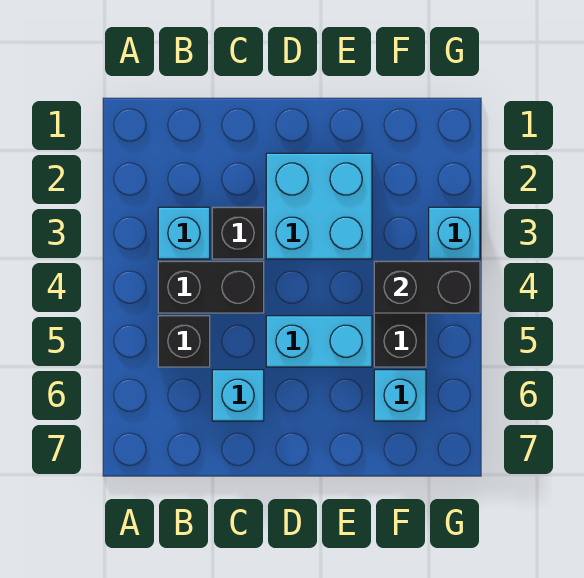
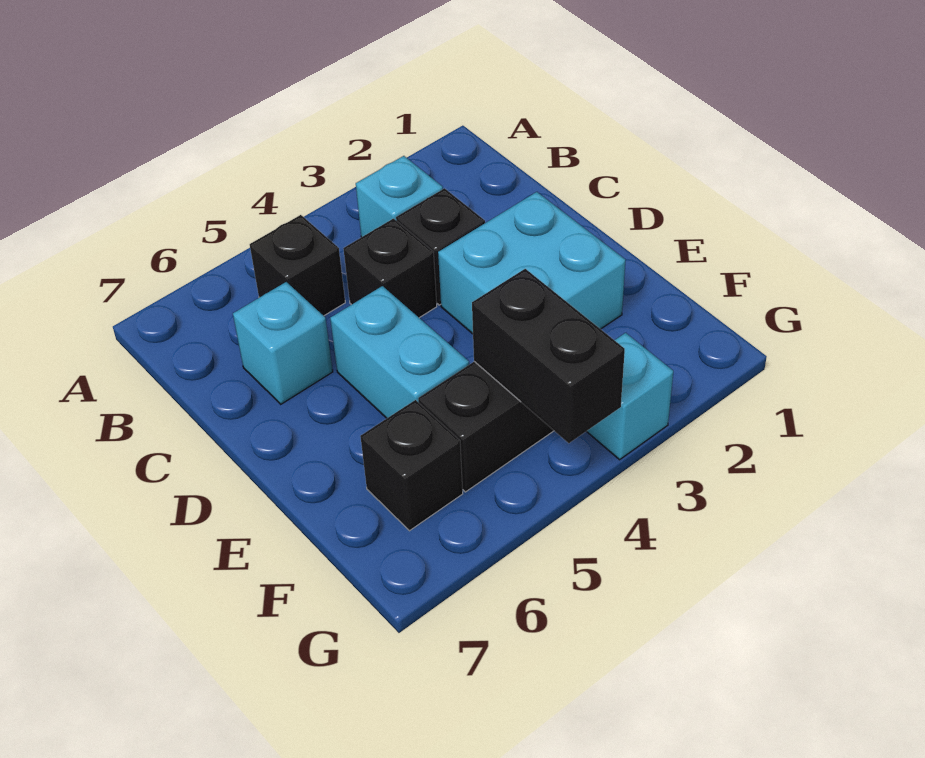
black 1x2 brick [158,261,264,313] -> black 1x1 brick [343,219,437,318]
cyan 1x1 brick [374,370,426,421] -> black 1x1 brick [360,400,463,531]

